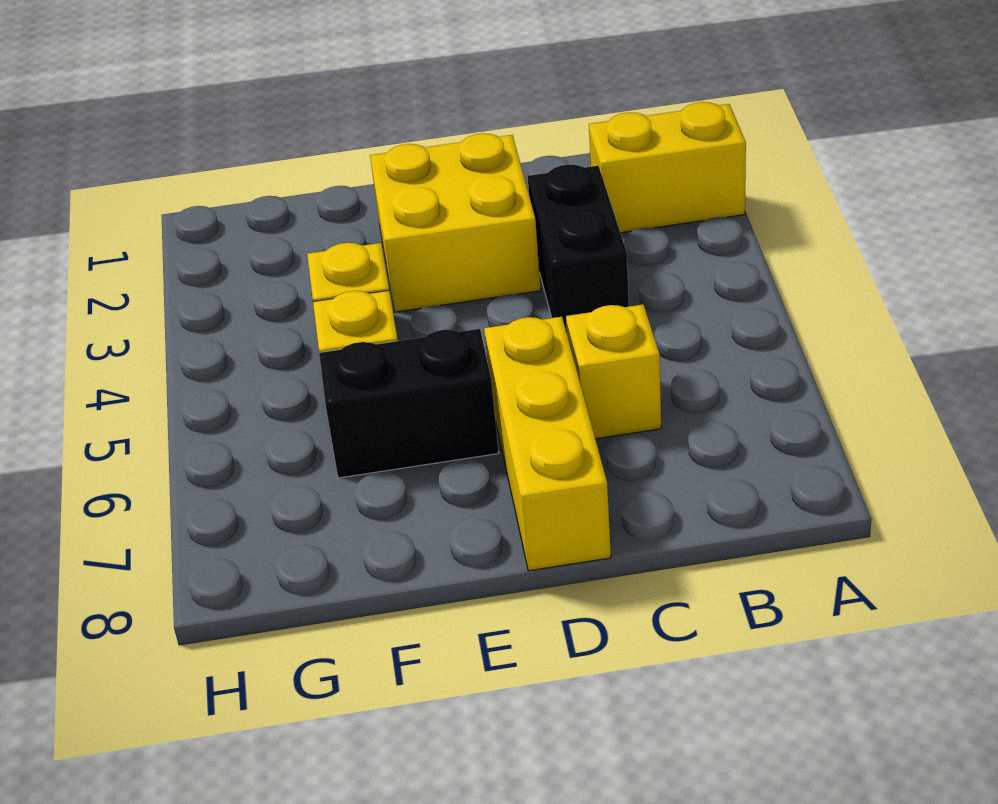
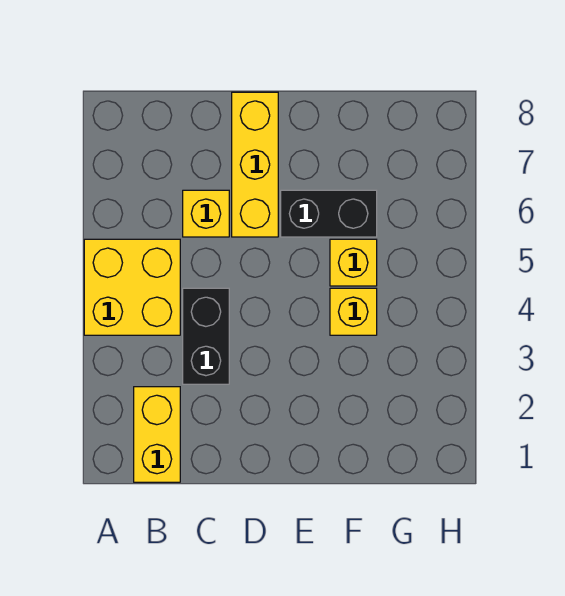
yellow 1x2 brick [589,102,746,233] -> yellow 1x2 brick turned to [134,387,180,482]
yellow 2x2 brick [370,133,541,312] -> yellow 2x2 brick moved to [84,239,180,335]

